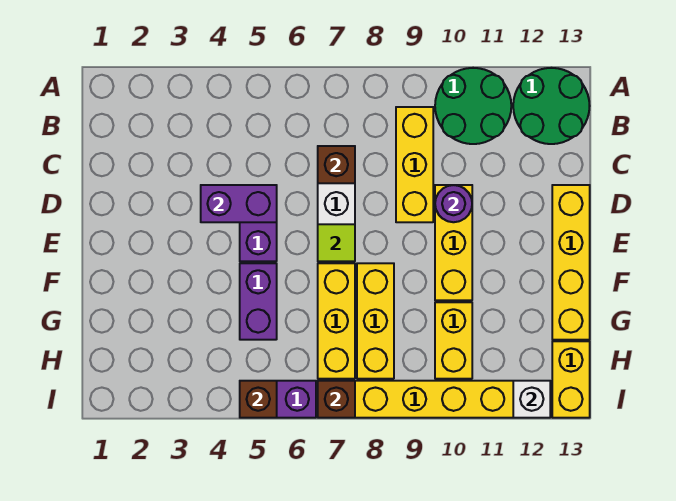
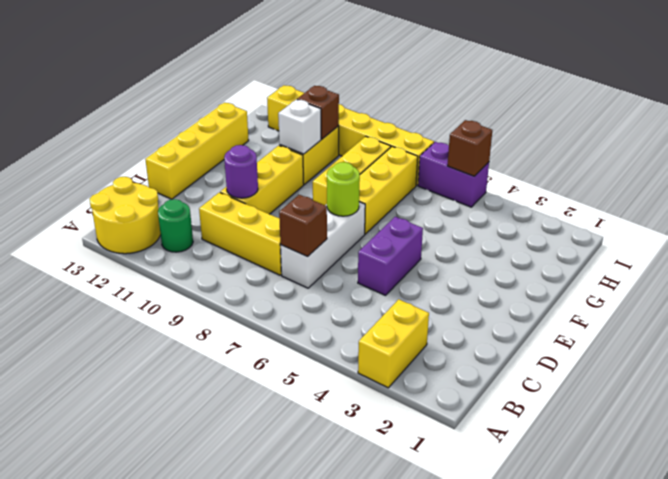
green 2x2 round brick [435,68,511,144] -> green 1x1 round brick [158,199,193,252]
green 2x2 round brick [513,68,590,144] -> yellow 2x2 round brick [90,177,161,254]
yellow 1x3 brick [396,107,433,222] -> yellow 1x3 brick turned to [199,192,282,275]
purple 1x2 brick [201,185,277,222] -> none
lime 1x1 tile [318,224,355,261] -> lime 1x1 round brick [327,162,360,216]
purple 1x2 brick [240,263,277,340] -> none
yellow 1x2 brick [552,341,590,418] -> yellow 1x2 brick moved to [358,299,429,388]
brown 1x1 brick [318,381,355,418] -> brown 1x1 brick moved to [297,86,339,139]
white 1x1 brick [513,381,550,418] -> white 1x1 brick moved to [278,99,321,154]

